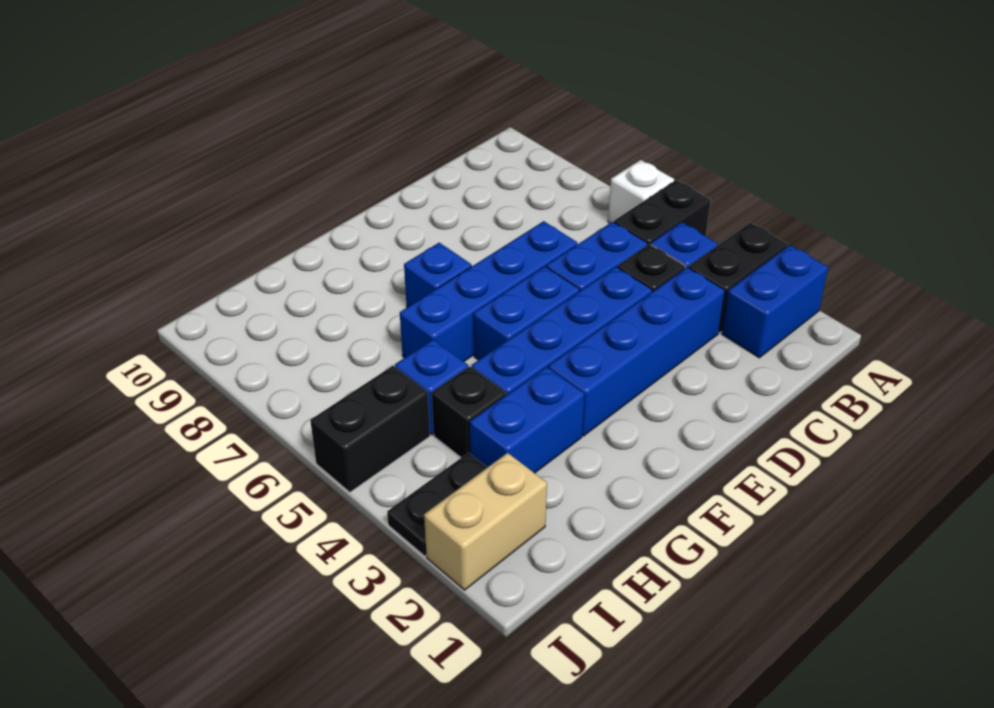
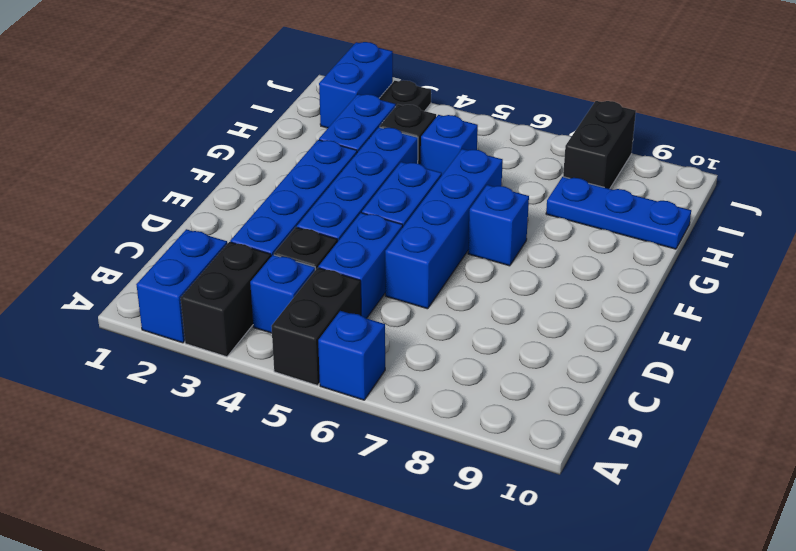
white 1x1 brick [608,160,674,223] -> blue 1x1 brick [318,311,385,400]
none -> blue 1x3 plate [546,177,691,249]
tan 1x2 brick [424,453,547,590] -> blue 1x2 brick [319,42,393,128]
black 1x2 brick [310,366,430,492] -> black 1x2 brick moved to [563,101,636,189]

